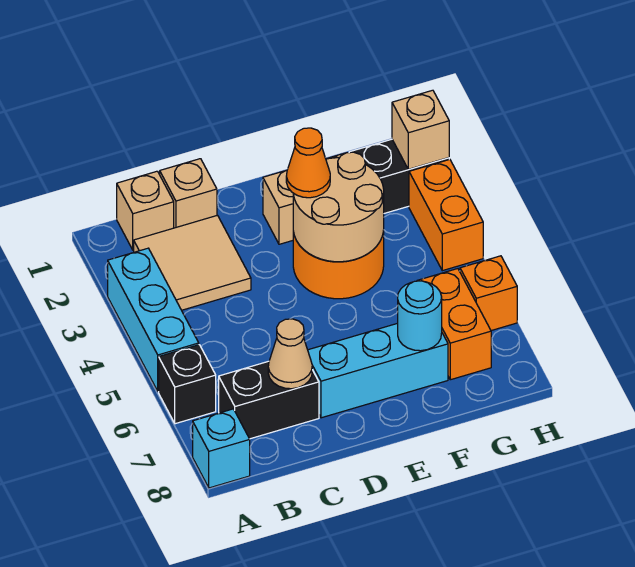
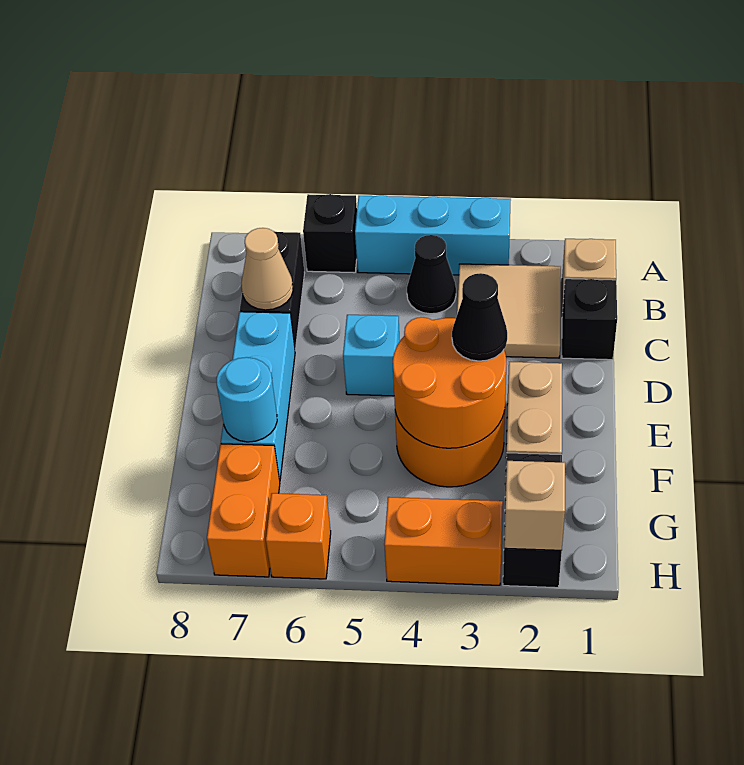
cyan 1x1 brick [193,409,250,488] -> cyan 1x1 brick moved to [343,315,400,396]
none -> black 1x1 cone [407,235,456,314]
tan 1x1 brick [160,159,217,228] -> black 1x1 brick [562,279,617,360]
tan 2x2 round brick [293,152,384,262] -> orange 2x2 round brick [393,317,507,448]
orange 1x1 cone [286,128,330,198] -> black 1x1 cone [452,273,507,361]
orange 1x2 brick [417,269,491,380] -> orange 1x2 brick turned to [207,444,280,577]

